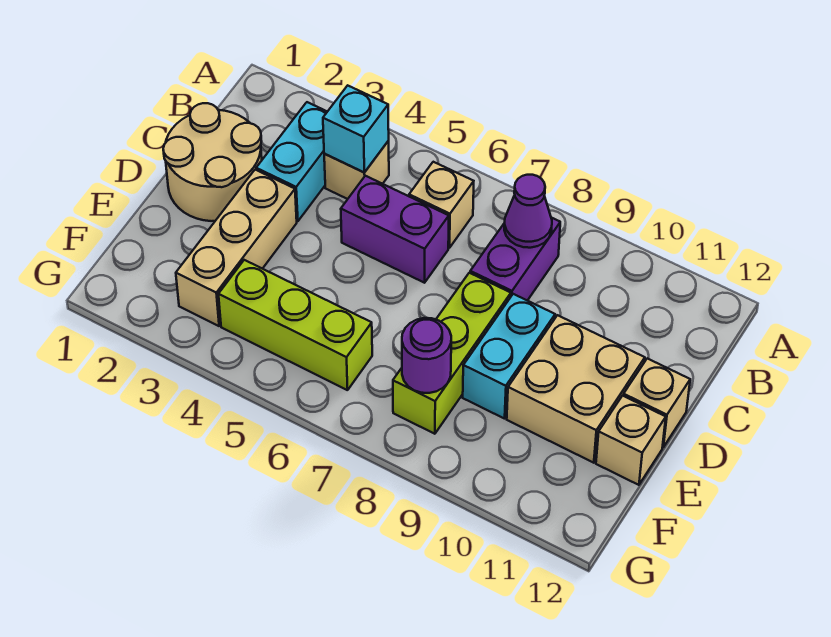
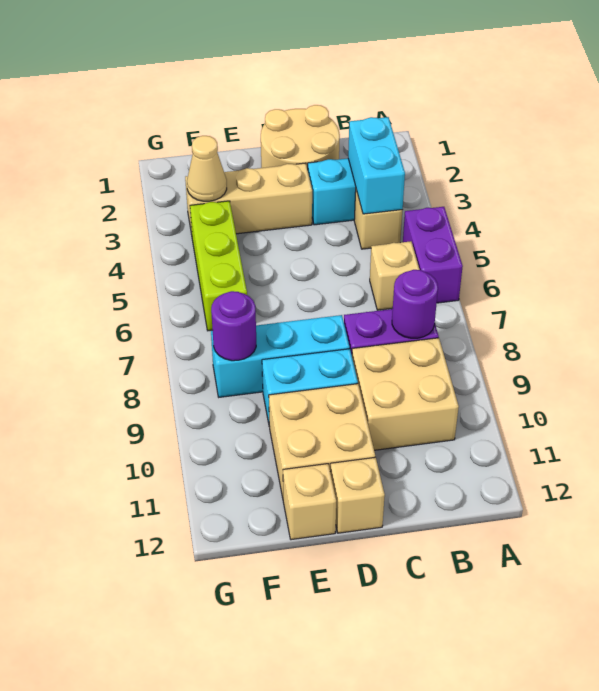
cyan 1x1 brick [323,85,389,172] -> cyan 1x2 brick [348,117,405,214]
purple 1x1 cone [504,175,552,248] -> purple 1x1 round brick [392,270,438,338]
none -> tan 2x2 brick [352,338,459,450]
purple 1x2 brick [341,176,449,283] -> purple 1x2 brick moved to [403,207,463,303]
lime 1x3 brick [393,273,511,434] -> cyan 1x3 brick [211,315,350,397]
none -> tan 1x1 cone [187,136,227,201]

